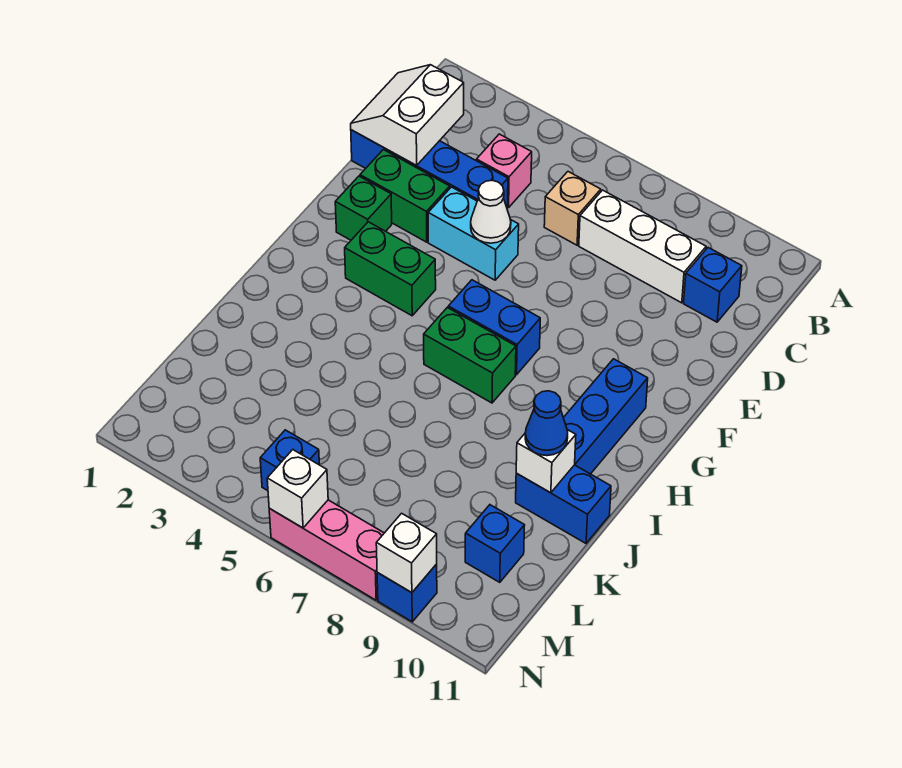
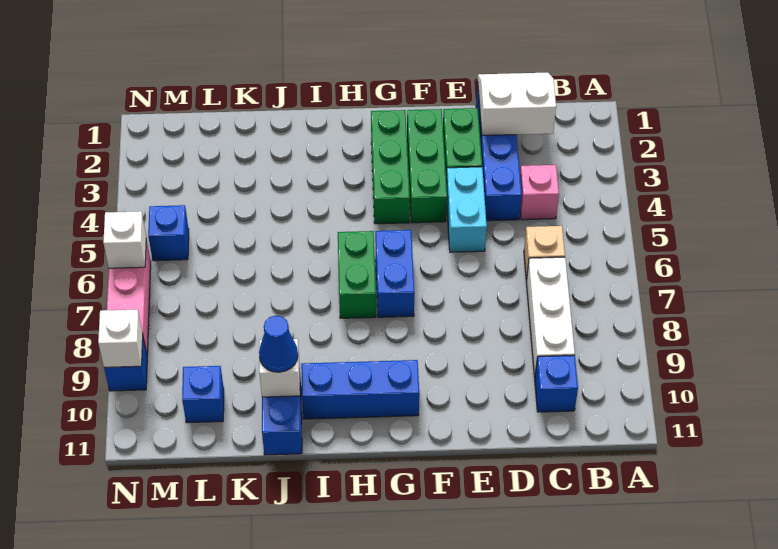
white 1x1 cone [471,180,511,243] -> none
green 1x1 brick [335,176,392,240] -> green 1x3 brick [407,109,447,223]
green 1x2 brick [345,222,436,316] -> green 1x3 brick [371,110,410,224]

